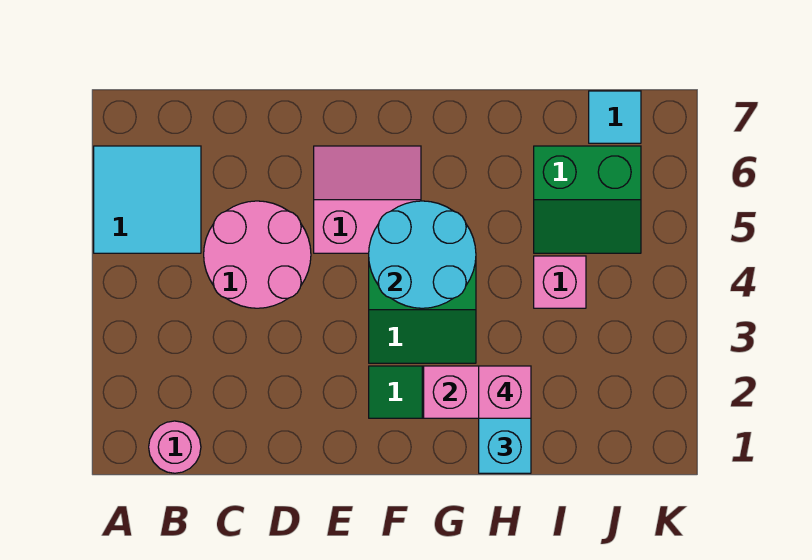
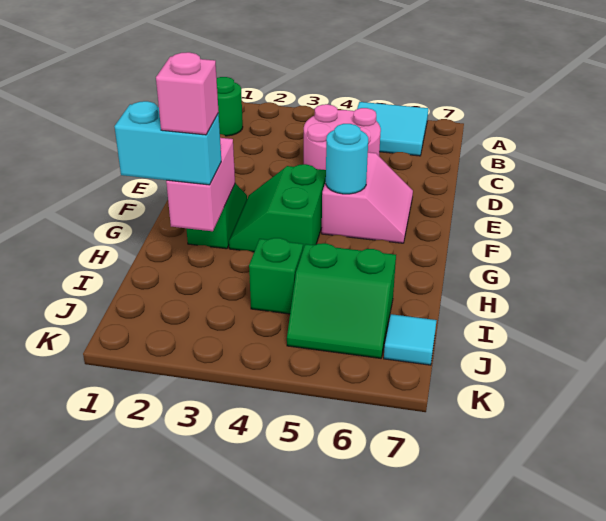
pink 1x1 round brick [149,421,201,473] -> green 1x1 round brick [217,77,243,136]
cyan 2x2 round brick [369,201,476,308] -> cyan 1x1 round brick [326,124,368,194]
pink 1x1 brick [534,256,586,308] -> green 1x1 brick [249,238,303,314]
green 2x2 slope [534,146,641,253] -> green 2x2 slope turned to [287,243,396,358]

